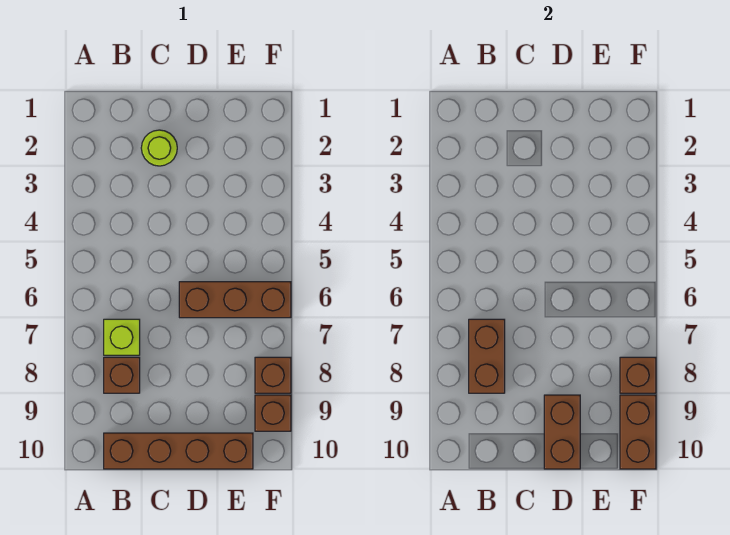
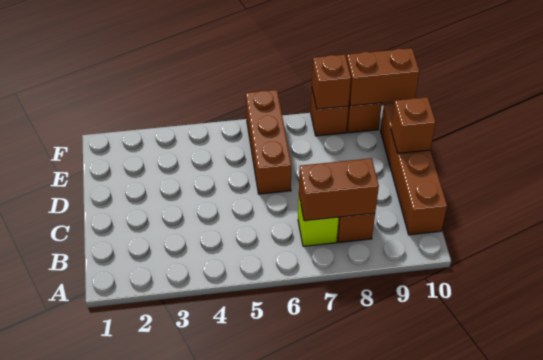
lime 1x1 round brick [141,130,177,166] -> none
brown 1x2 brick [544,395,580,469] -> brown 1x1 brick [391,97,436,153]

